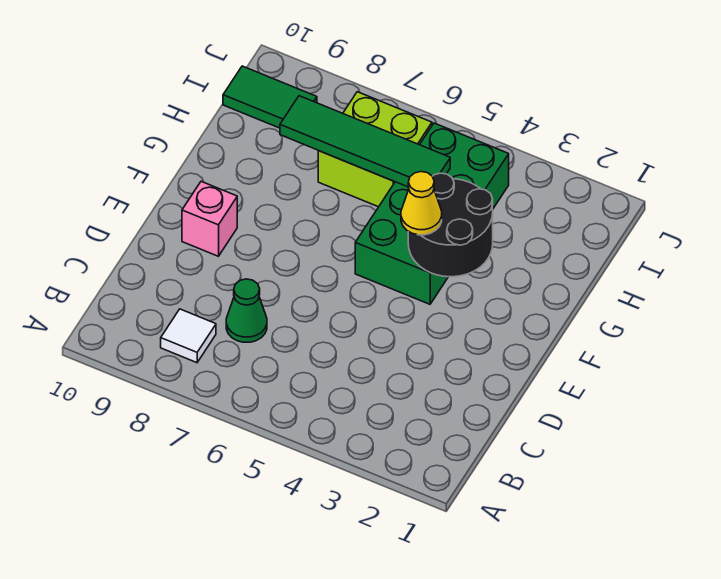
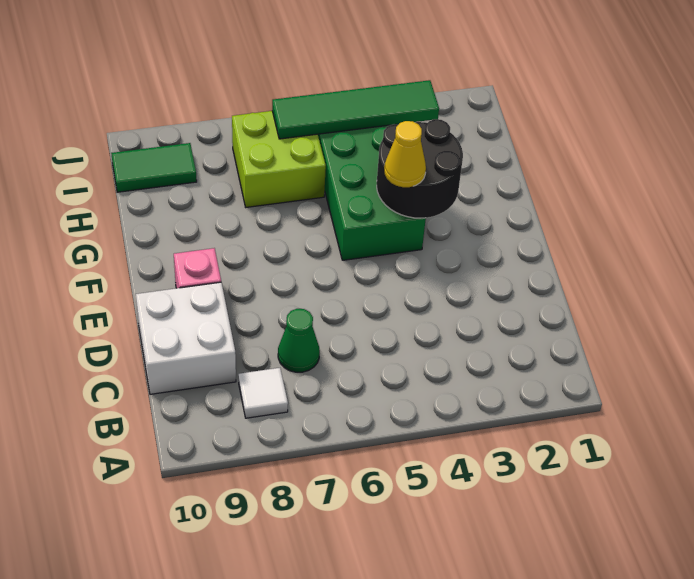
none -> white 2x2 brick [136,282,236,394]
green 1x4 tile [280,96,450,187] -> green 1x4 tile moved to [272,80,439,139]

